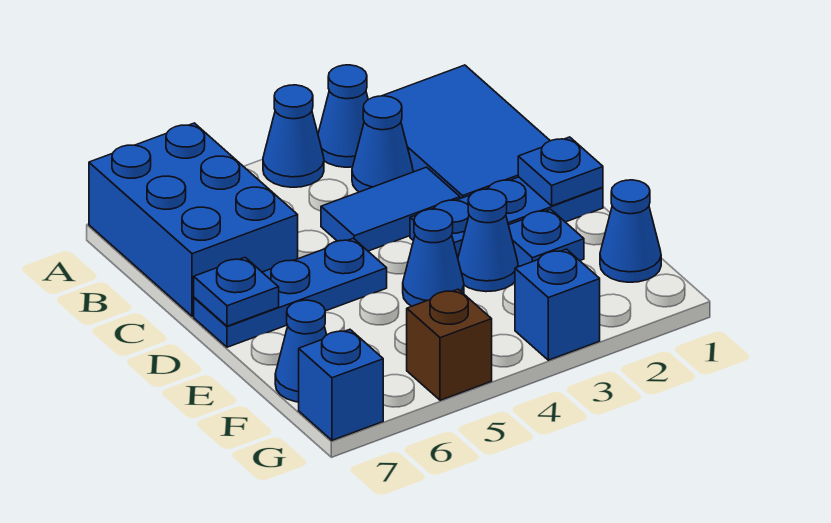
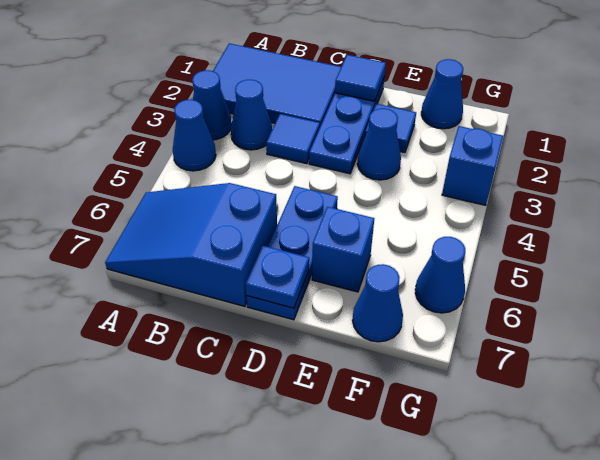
blue 2x3 brick [89,123,298,316] -> blue 2x3 slope [105,183,277,306]
blue 1x2 tile [321,167,460,251] -> blue 1x1 tile [266,114,320,164]
blue 1x1 plate [518,137,603,206] -> blue 1x1 tile [335,55,386,101]
blue 1x1 plate [509,209,584,266] -> blue 1x1 tile [365,104,416,153]
blue 1x1 cone [403,209,464,306] -> blue 1x1 cone moved to [415,237,465,313]
brown 1x1 brick [407,289,492,400] -> none
blue 1x1 brick [299,329,383,440] -> blue 1x1 brick moved to [312,207,374,292]

